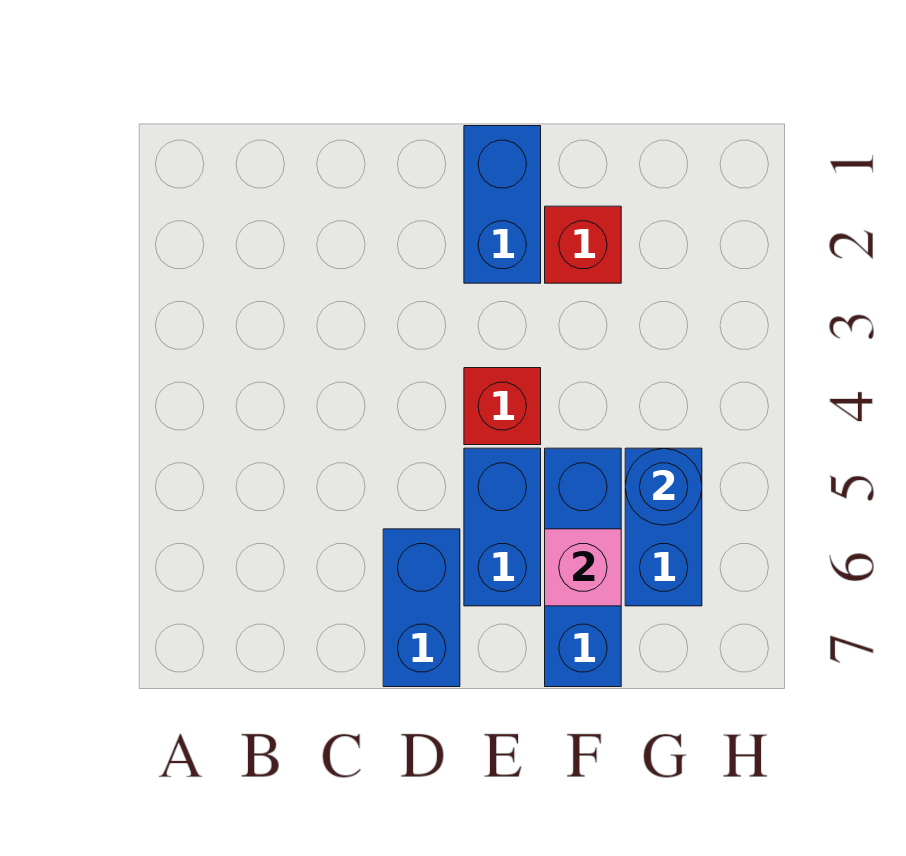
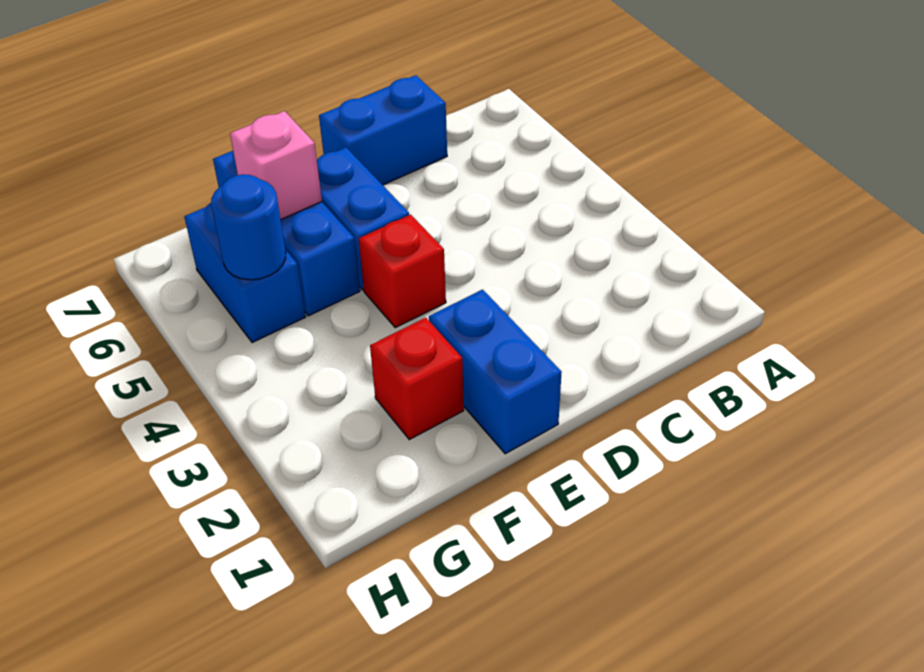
blue 1x2 brick [383,529,460,687] -> blue 1x2 brick turned to [319,75,447,185]

